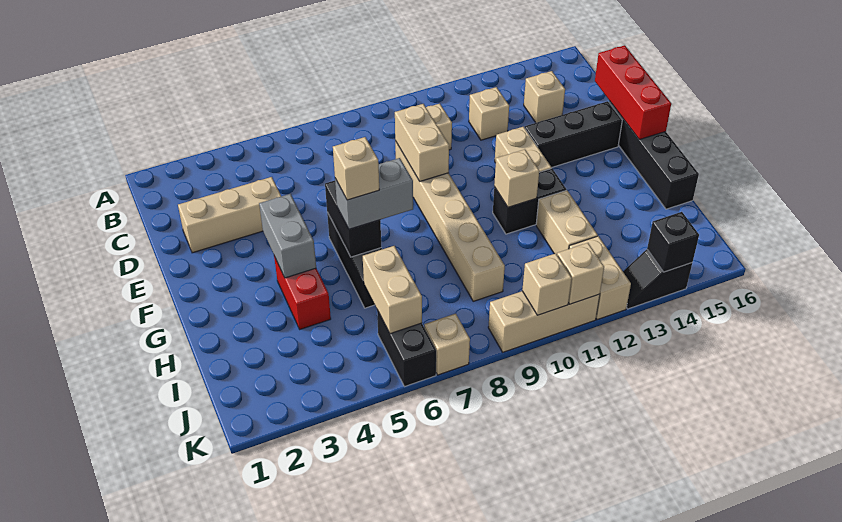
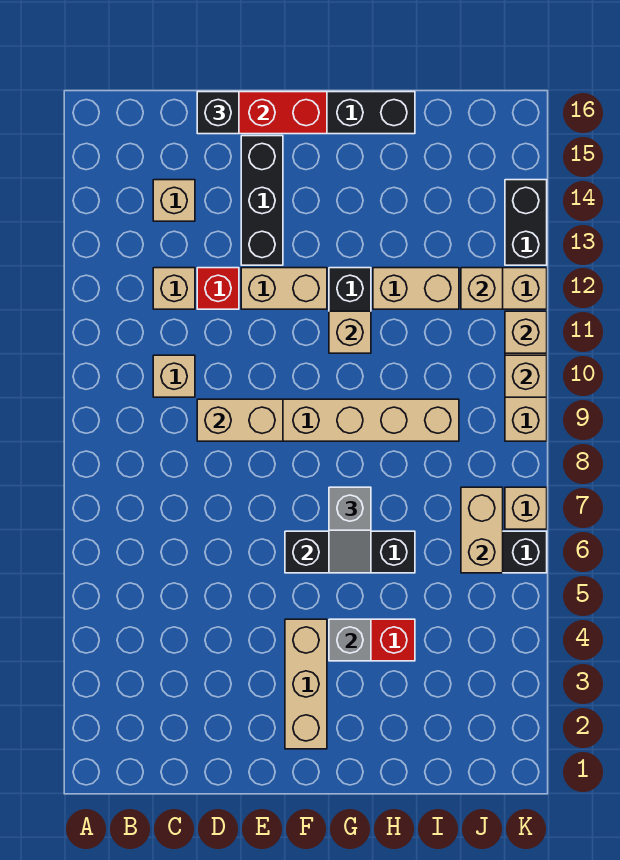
tan 1x3 brick [178,177,281,253] -> tan 1x3 brick moved to [285,619,327,749]
none -> red 1x1 brick [197,268,239,309]
grey 1x2 brick [259,194,316,278] -> grey 1x1 brick [329,619,371,661]
grey 1x2 brick [335,158,413,229] -> grey 1x2 slope [329,487,371,573]
tan 1x1 brick [333,137,379,200] -> tan 1x1 brick moved to [461,268,503,309]
tan 1x2 brick [363,246,422,334] -> tan 1x2 brick turned to [461,487,503,573]
black 1x2 slope [623,250,692,309] -> black 1x2 brick [505,180,547,265]
black 1x1 brick [647,212,699,272] -> black 1x1 brick moved to [197,92,239,134]

